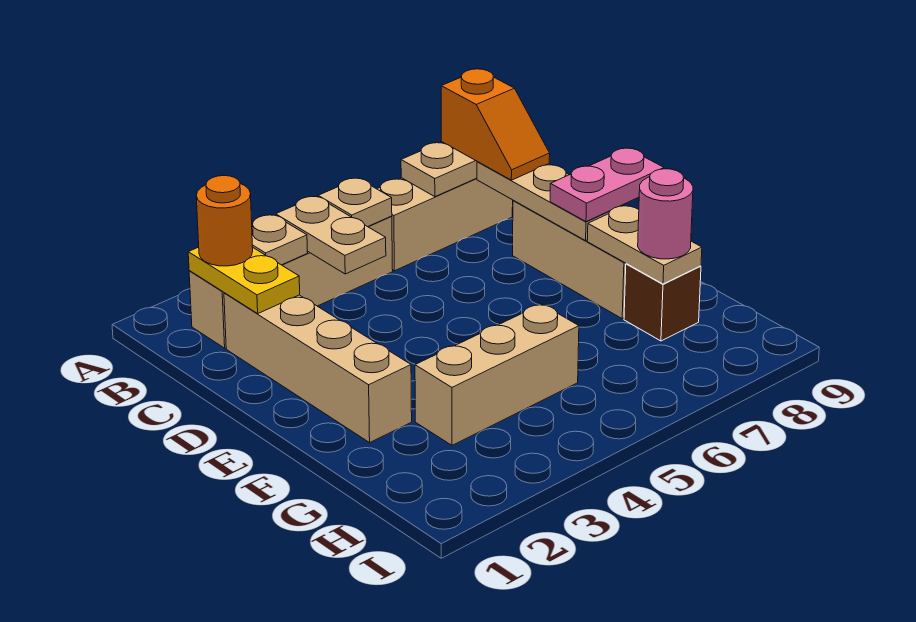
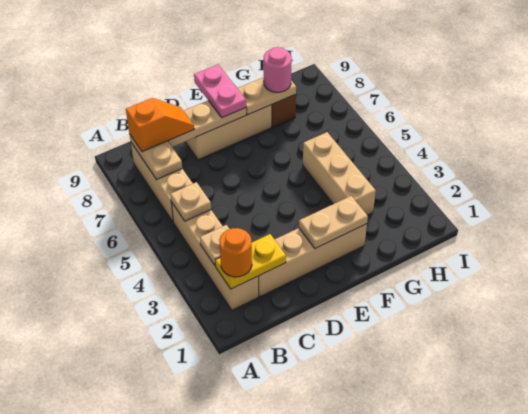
tan 1x2 plate [276,197,386,274] -> tan 1x2 plate moved to [299,196,368,248]

